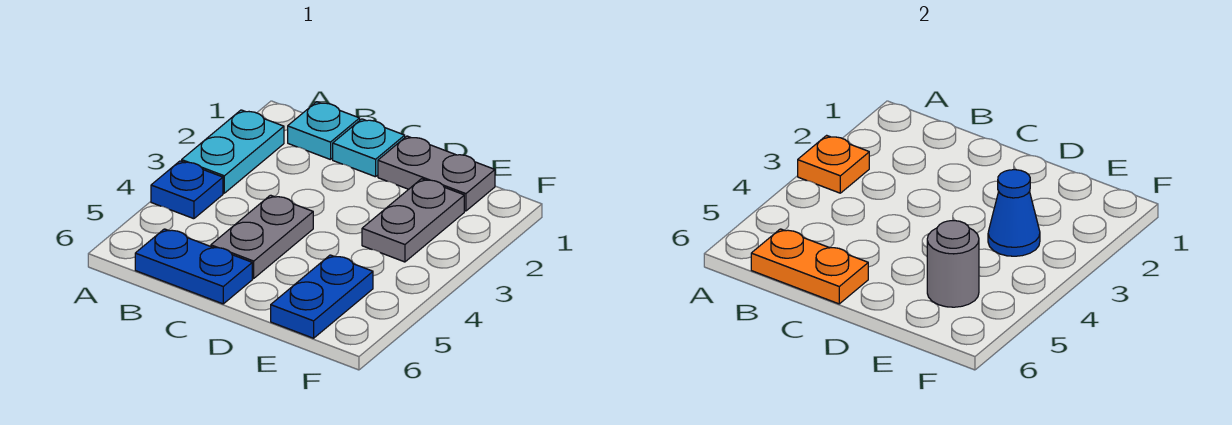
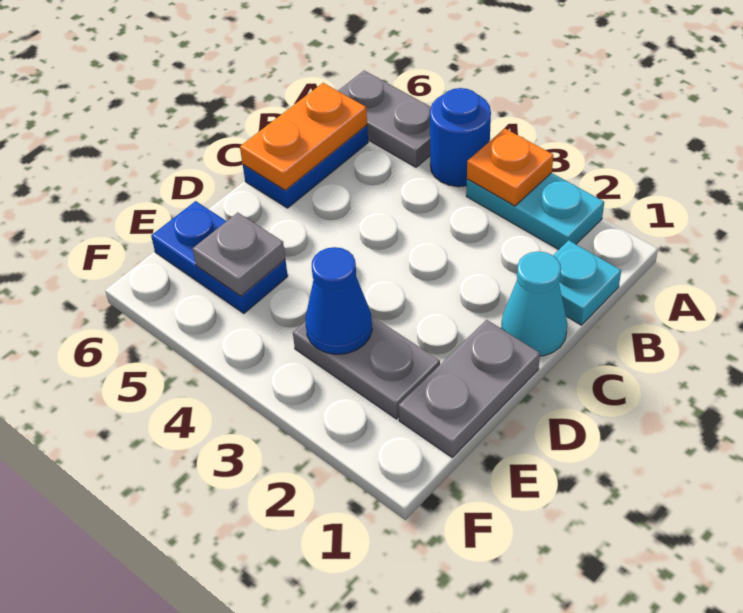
blue 1x1 plate [151,161,223,219] -> blue 1x1 round brick [430,88,491,187]
cyan 1x1 plate [333,119,405,177] -> cyan 1x1 cone [501,252,567,356]
grey 1x2 plate [211,195,313,278] -> grey 1x2 plate moved to [338,71,431,167]
grey 1x1 round brick [927,221,979,307] -> grey 1x1 plate [193,213,285,296]

